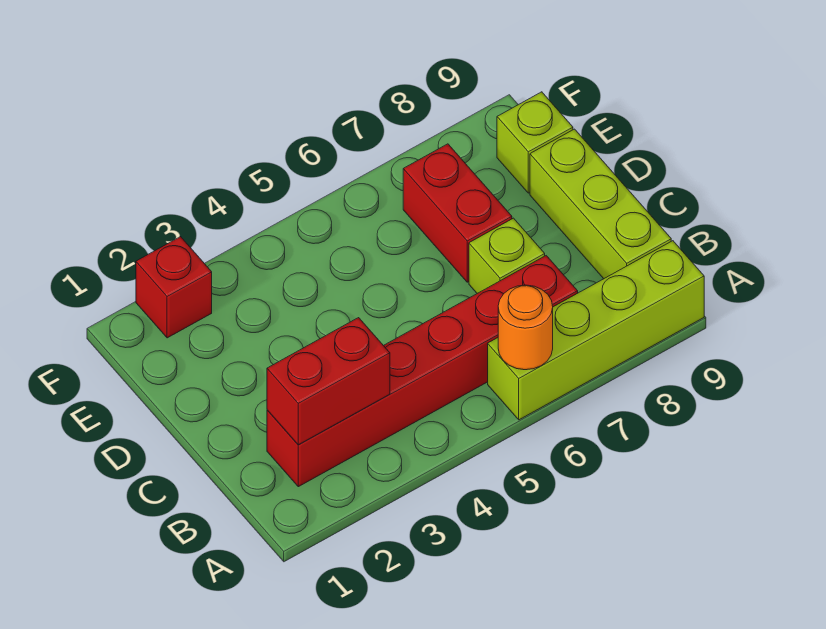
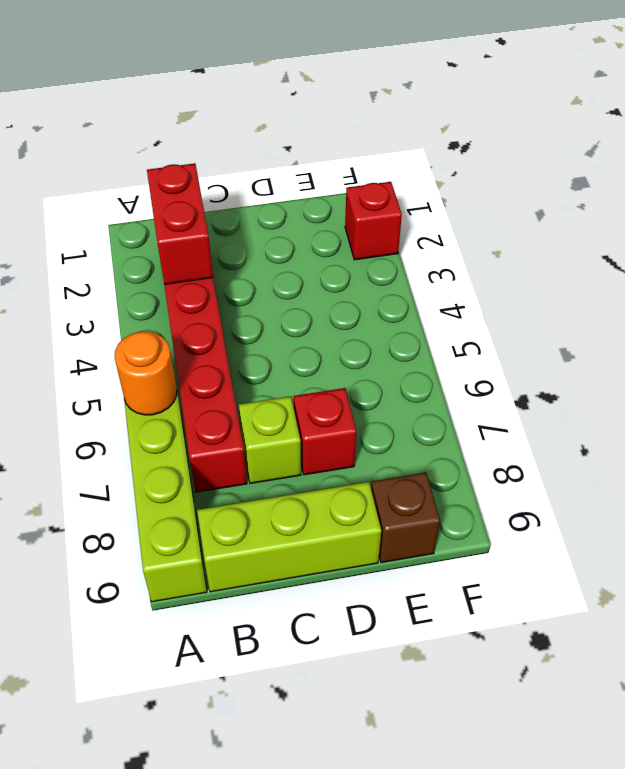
red 1x2 brick [403,144,512,282] -> red 1x1 brick [294,388,356,475]
lime 1x1 brick [497,92,573,193] -> brown 1x1 brick [371,473,440,563]

